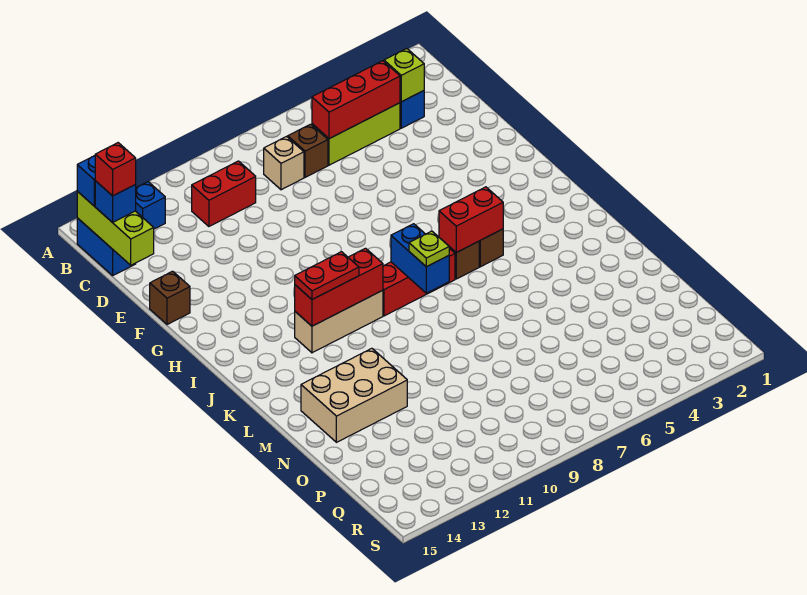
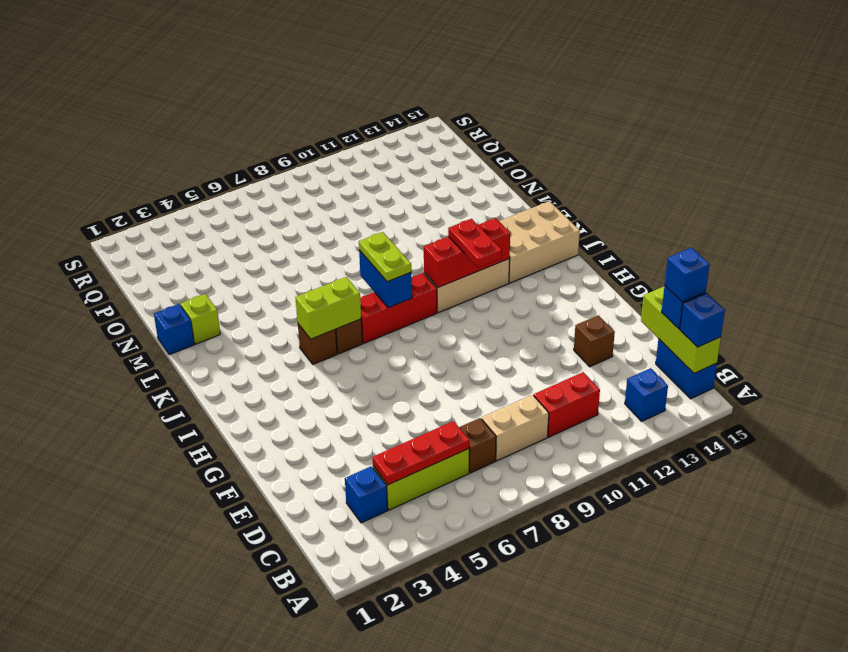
lime 1x1 brick [384,49,424,102] -> lime 1x1 brick moved to [180,294,220,344]
red 1x3 brick [312,61,400,139] -> red 1x3 plate [372,421,469,485]
tan 1x1 brick [264,137,304,190] -> tan 1x2 brick [482,395,549,461]
red 1x1 brick [95,143,136,196] -> blue 1x1 brick [665,248,710,302]
brown 1x1 brick [150,271,190,325] -> brown 1x1 brick moved to [574,315,615,367]
red 1x2 brick [439,187,503,252] -> lime 1x2 brick [295,277,361,339]
red 1x2 plate [295,252,359,299] -> red 1x2 plate turned to [448,219,502,268]
lime 1x1 plate [409,231,449,267] -> lime 1x2 plate [359,232,411,282]
none -> blue 1x1 brick [154,304,194,355]
tan 2x3 brick [301,348,407,442] -> tan 2x3 brick moved to [499,201,580,283]

